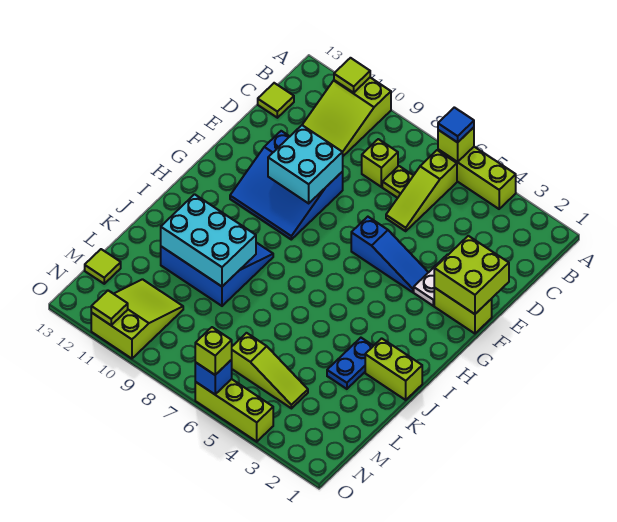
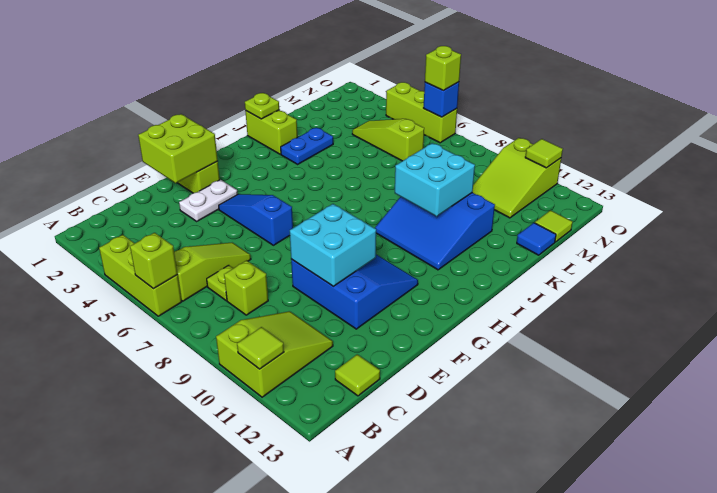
blue 1x1 tile [438,107,474,142] -> blue 1x1 tile moved to [517,223,556,255]
none -> lime 1x1 plate [245,93,279,119]
cyan 2x3 brick [161,194,256,286] -> cyan 2x2 brick [395,143,475,216]

